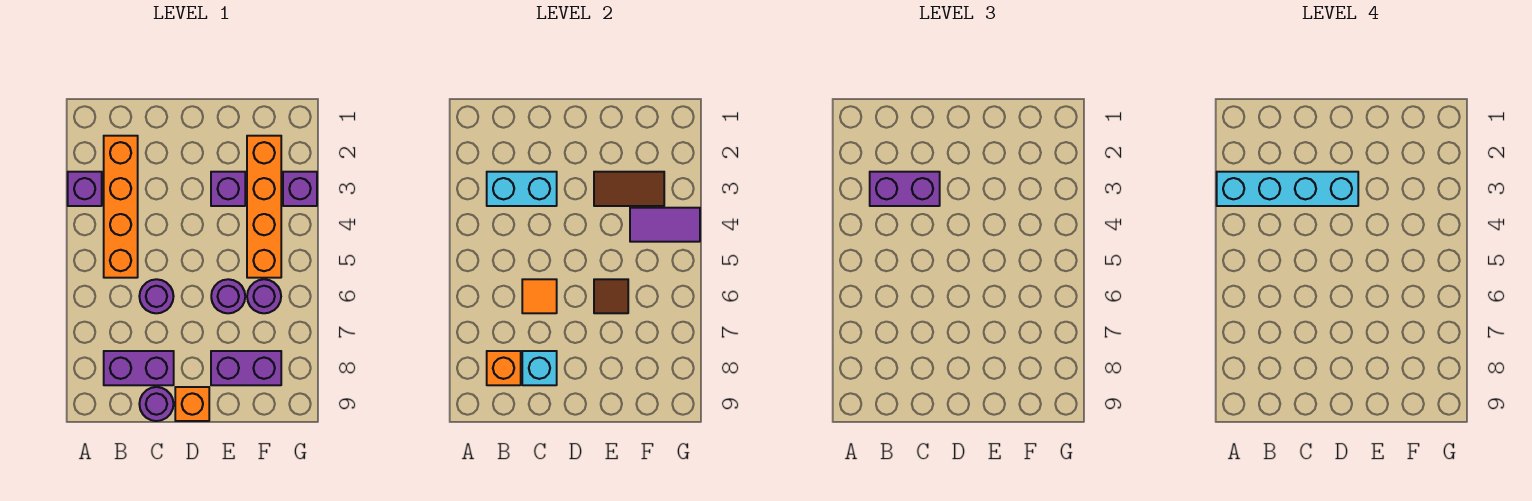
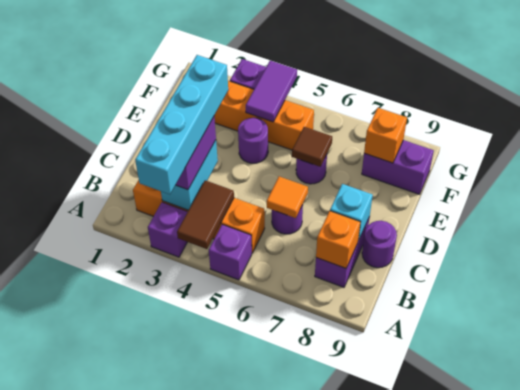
orange 1x1 brick [175,387,209,421] -> orange 1x1 brick moved to [364,108,407,163]
purple 1x1 brick [211,172,245,206] -> purple 1x1 brick moved to [209,225,252,280]
brown 1x2 tile [594,172,664,206] -> brown 1x2 tile moved to [177,180,234,249]
purple 1x2 brick [211,351,281,385] -> purple 1x2 brick turned to [362,140,434,194]
purple 1x1 round brick [247,279,281,313] -> purple 1x1 round brick moved to [238,118,268,163]

